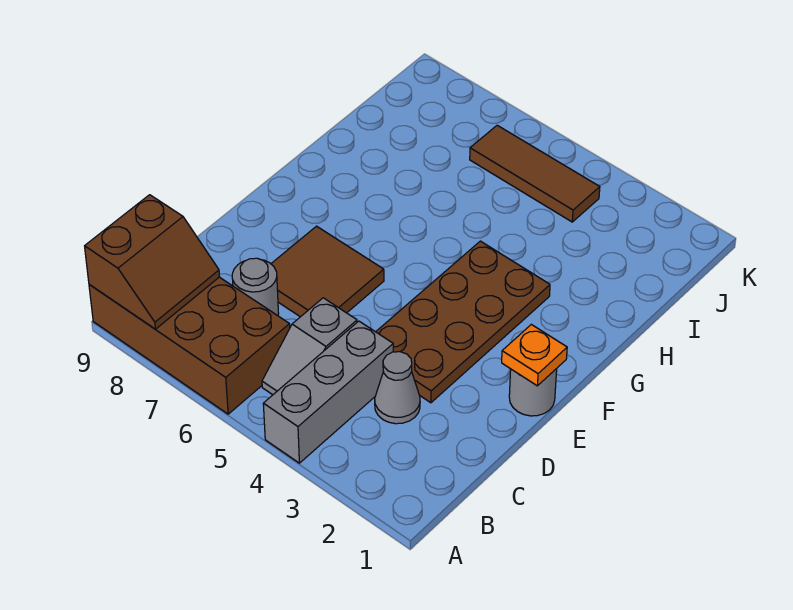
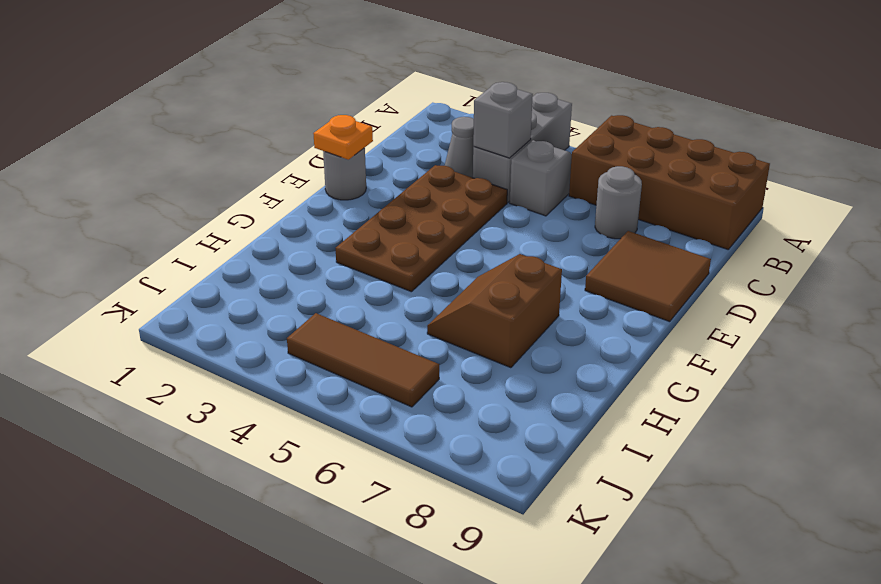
brown 2x2 slope [85,195,220,329] -> brown 2x2 slope moved to [427,254,562,368]
none -> grey 1x1 brick [473,82,533,158]
brown 2x2 tile [271,226,384,317] -> brown 2x2 tile moved to [585,231,711,322]

